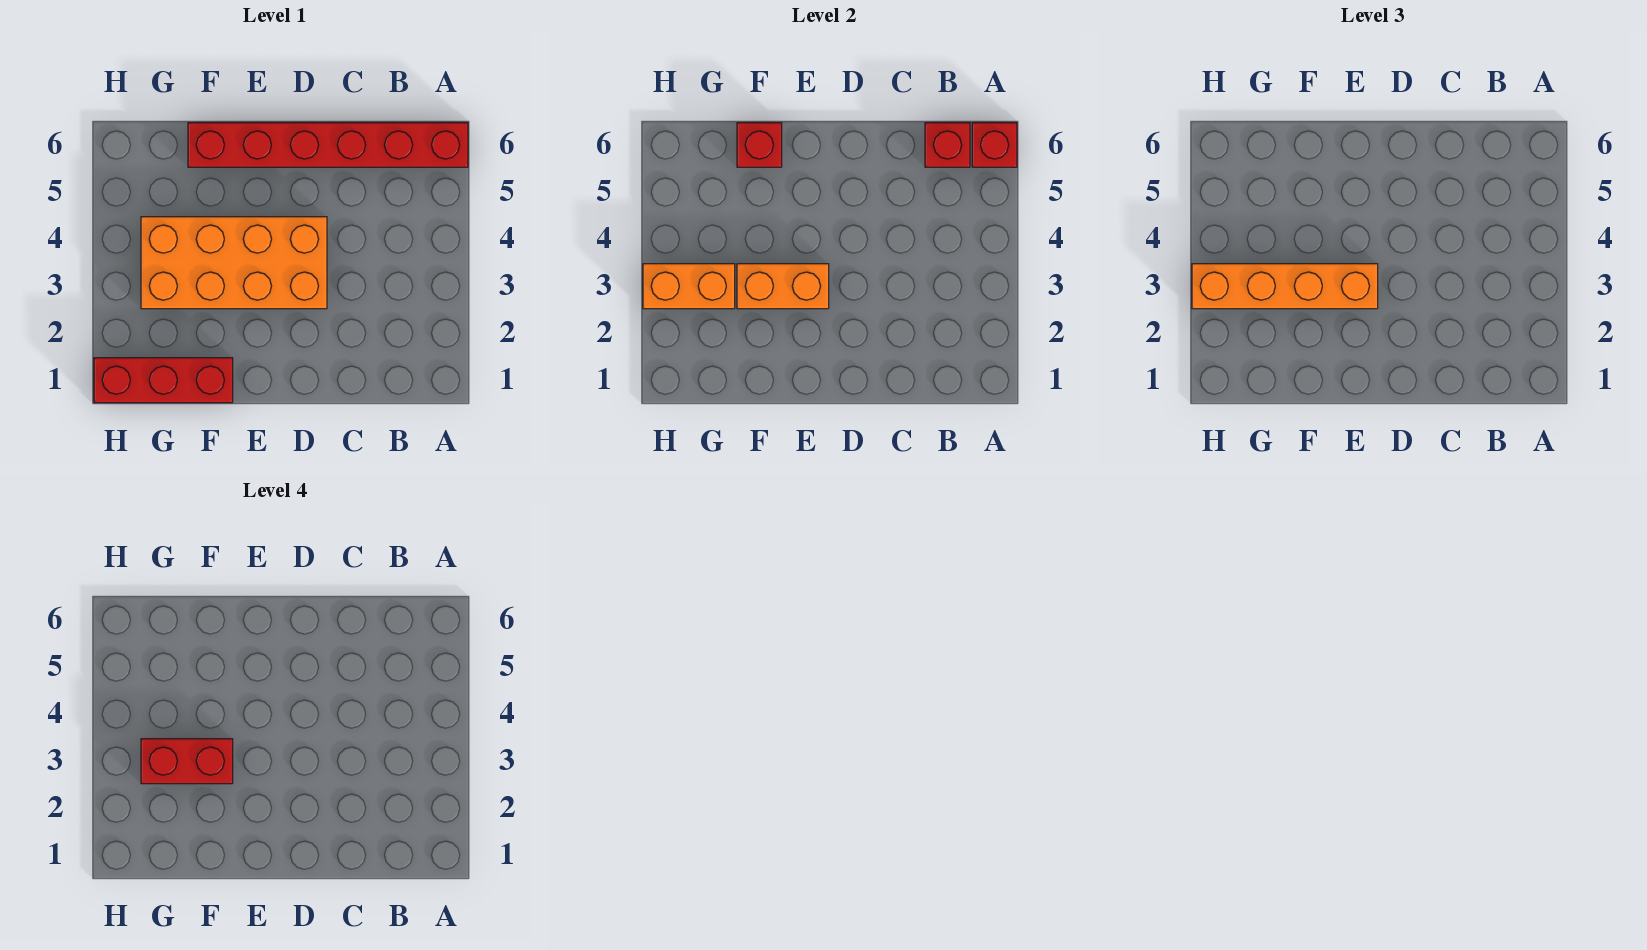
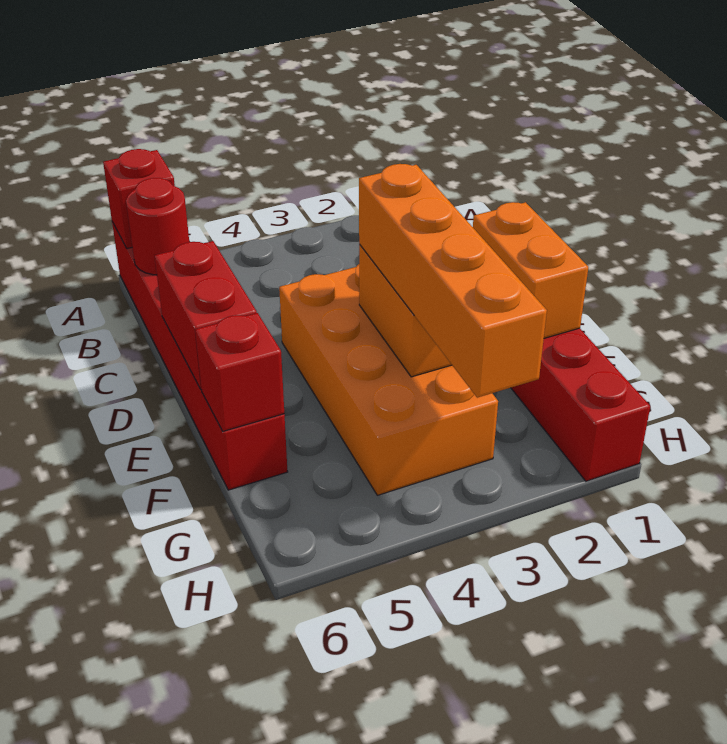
red 1x1 brick [925,123,970,167] -> red 1x1 round brick [126,178,189,275]
red 1x2 brick [141,739,233,784] -> red 1x2 brick moved to [154,241,257,389]
orange 1x2 brick [643,264,735,309] -> orange 1x2 brick moved to [473,202,588,338]

